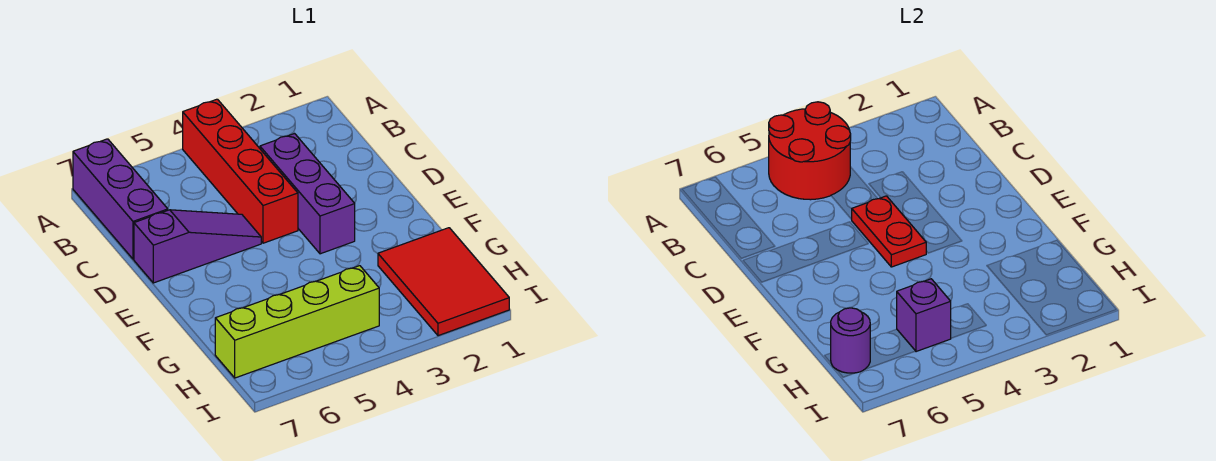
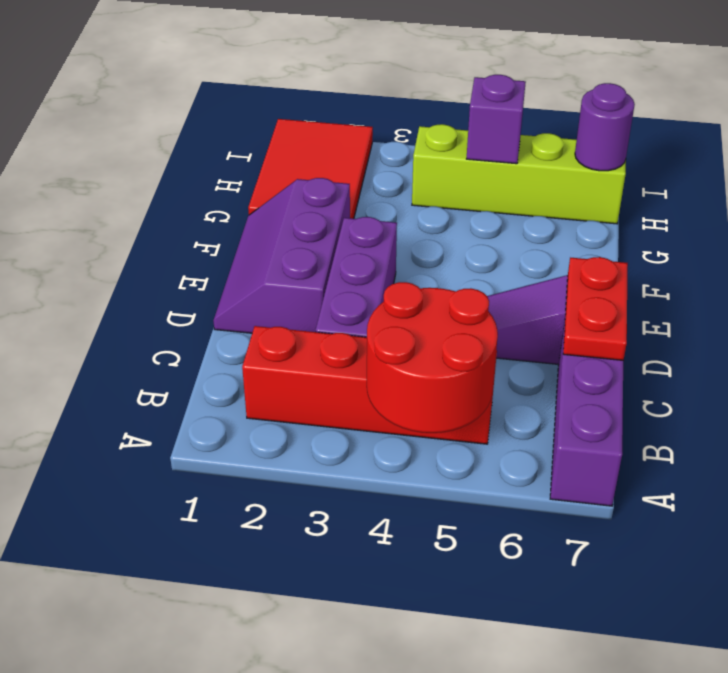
red 1x4 brick [183,99,298,243] -> red 1x4 brick turned to [242,326,497,444]
none -> purple 2x3 slope [213,178,350,333]
red 1x2 plate [851,196,926,267] -> red 1x2 plate moved to [563,257,628,360]

